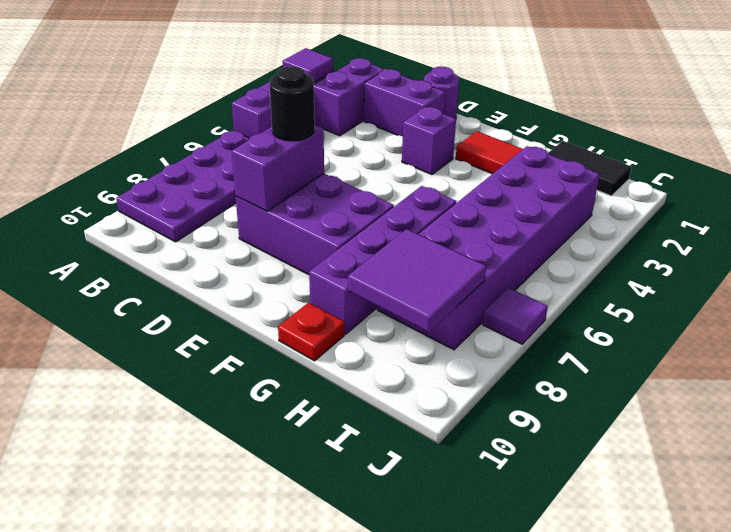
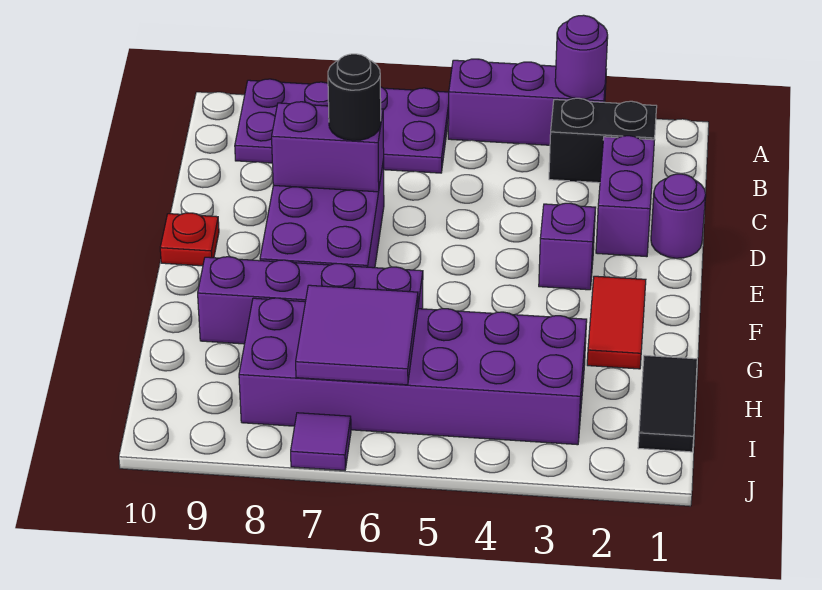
purple 1x1 tile [283,48,333,82] -> purple 1x1 round brick [555,15,608,99]
purple 1x2 brick [314,58,385,136] -> black 1x2 brick [549,98,657,183]
red 1x1 plate [278,302,344,361] -> red 1x1 plate moved to [160,213,219,266]
purple 2x2 tile [348,229,486,332] -> purple 2x2 tile moved to [296,285,418,385]

